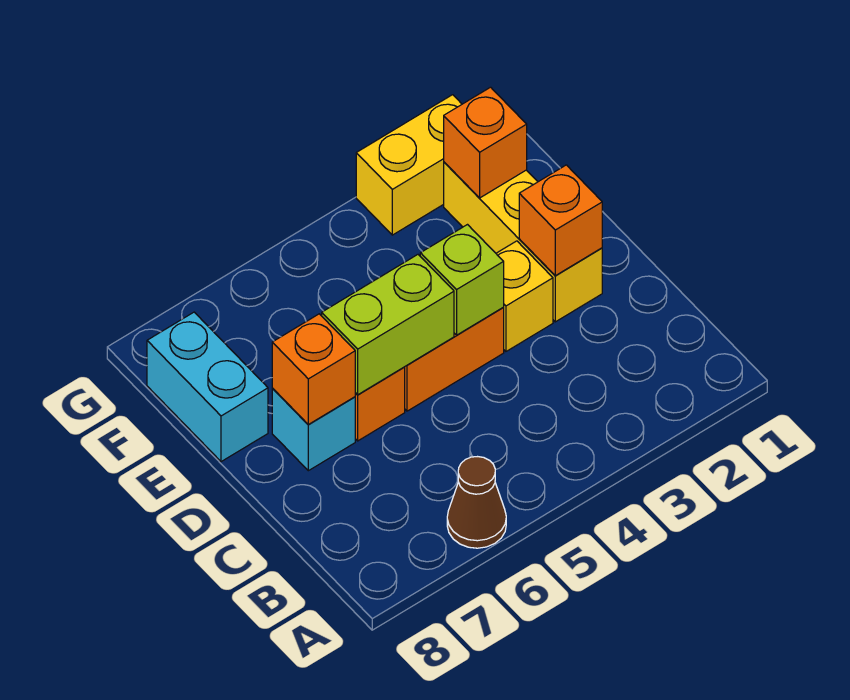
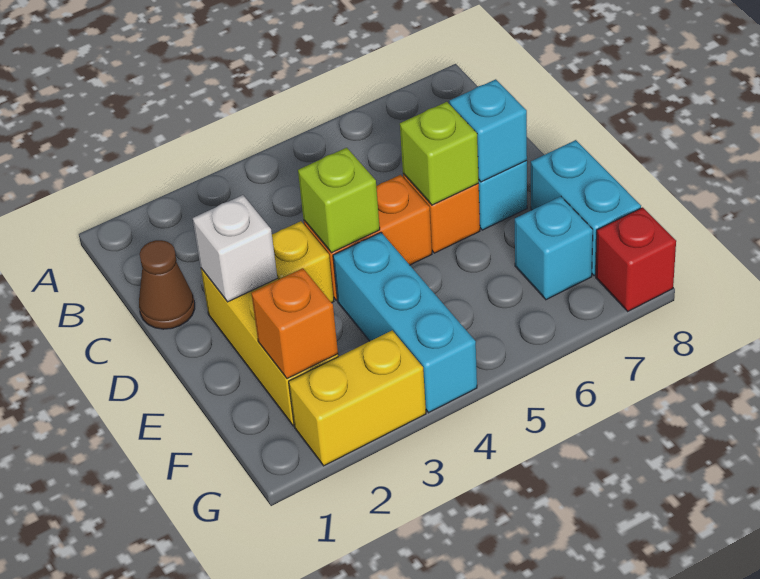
brown 1x1 cone [447,457,506,548] -> brown 1x1 cone moved to [139,240,195,329]
orange 1x1 brick [519,165,602,276] -> white 1x1 brick [193,195,277,302]
lime 1x2 brick [322,255,454,395] -> lime 1x1 brick [400,102,479,205]
orange 1x1 brick [272,314,355,424] -> cyan 1x1 brick [449,79,527,182]
none -> cyan 1x3 brick [333,233,477,413]
none -> cyan 1x1 brick [515,196,593,300]
none -> red 1x1 brick [596,207,676,311]

